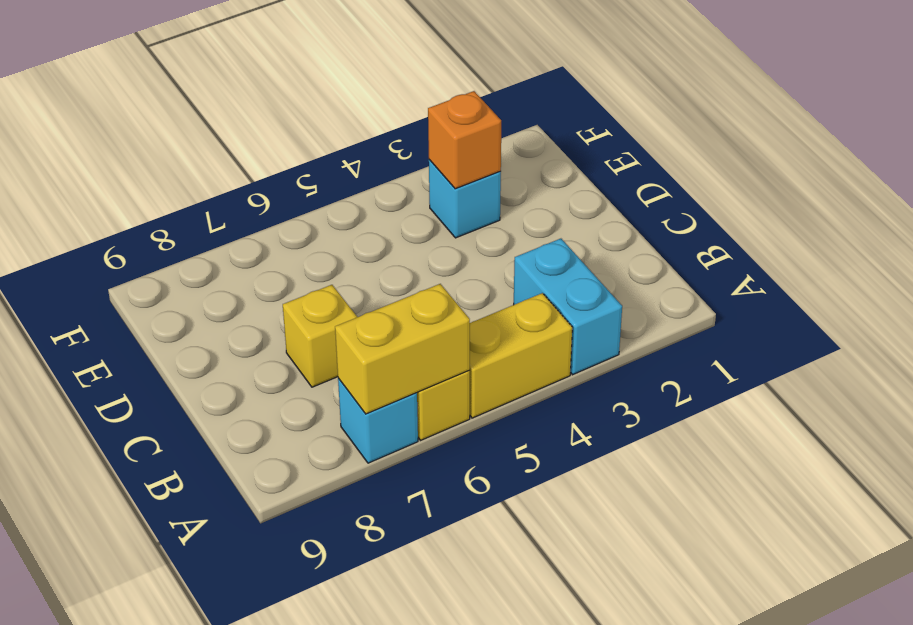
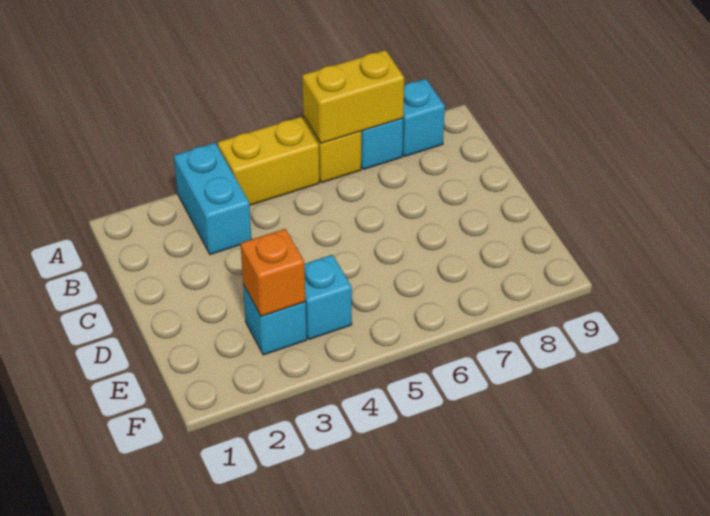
none -> cyan 1x1 brick [402,79,445,157]
yellow 1x1 brick [283,285,357,387] -> none
none -> cyan 1x1 brick [304,255,352,339]

